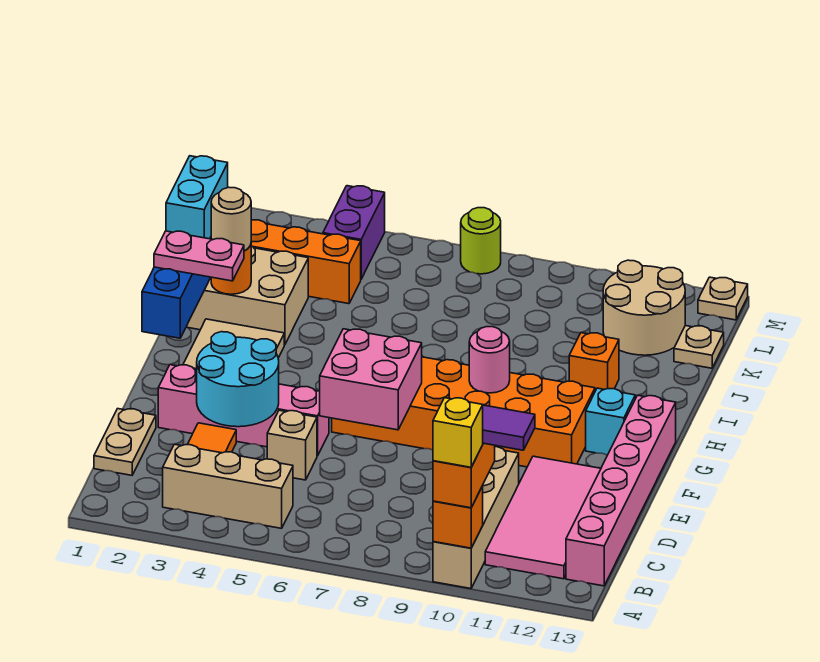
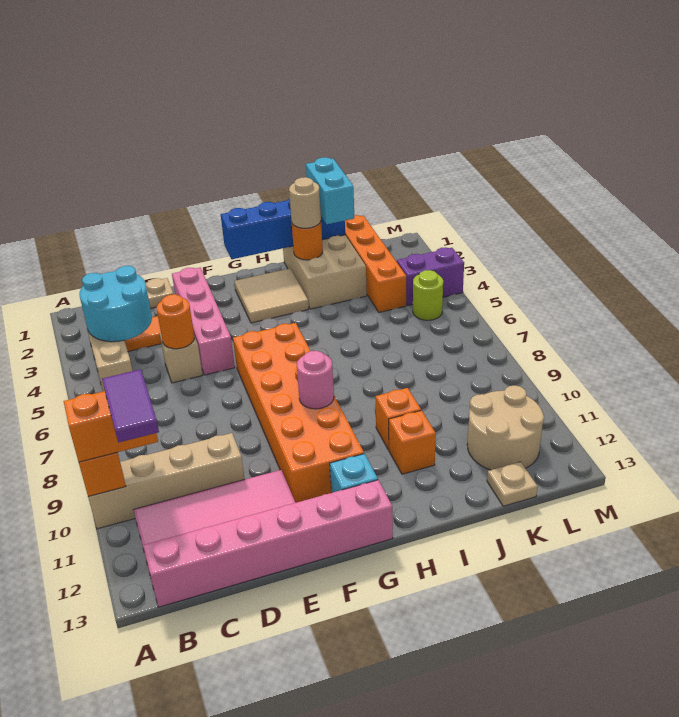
yellow 1x1 brick [433,398,483,467] -> none
cyan 2x2 round brick [197,332,279,427] -> cyan 2x2 round brick moved to [80,266,152,342]
none -> orange 1x1 round brick [157,294,195,349]
pink 2x2 brick [320,329,422,430] -> none
pink 1x2 plate [154,231,244,281] -> none
cyan 1x2 brick [166,156,228,239] -> cyan 1x2 brick turned to [306,157,354,224]
none -> orange 1x1 brick [375,388,421,450]
lime 1x1 round brick [461,208,501,274] -> lime 1x1 round brick moved to [413,270,443,320]
tan 1x1 plate [698,277,748,320] -> none

